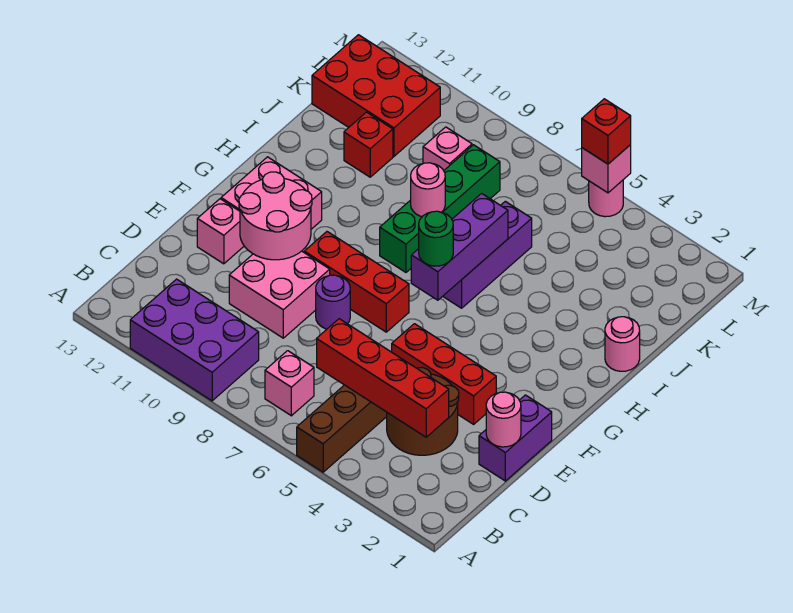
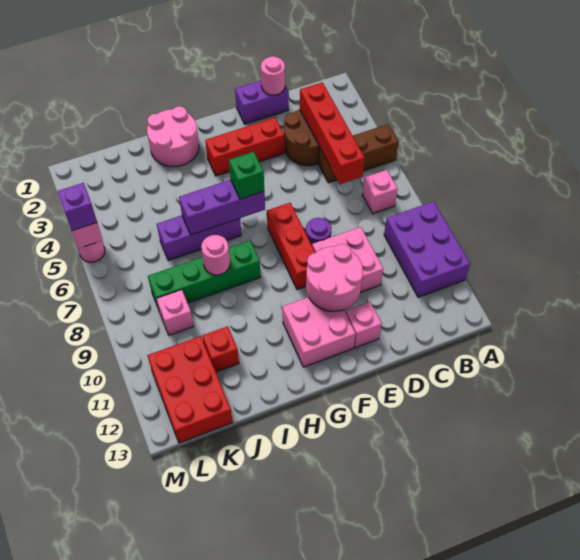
red 1x3 brick [392,324,496,424] -> red 1x3 brick turned to [205,118,285,176]
green 1x1 round brick [419,211,453,266] -> green 1x1 brick [229,152,264,199]
pink 1x1 round brick [605,317,640,371] -> pink 2x2 round brick [147,106,199,167]
red 1x1 brick [582,99,631,164] -> purple 1x1 brick [57,183,97,231]

